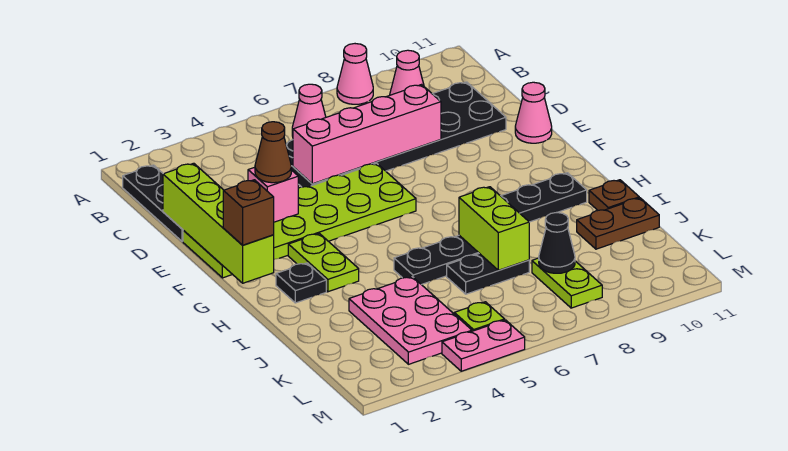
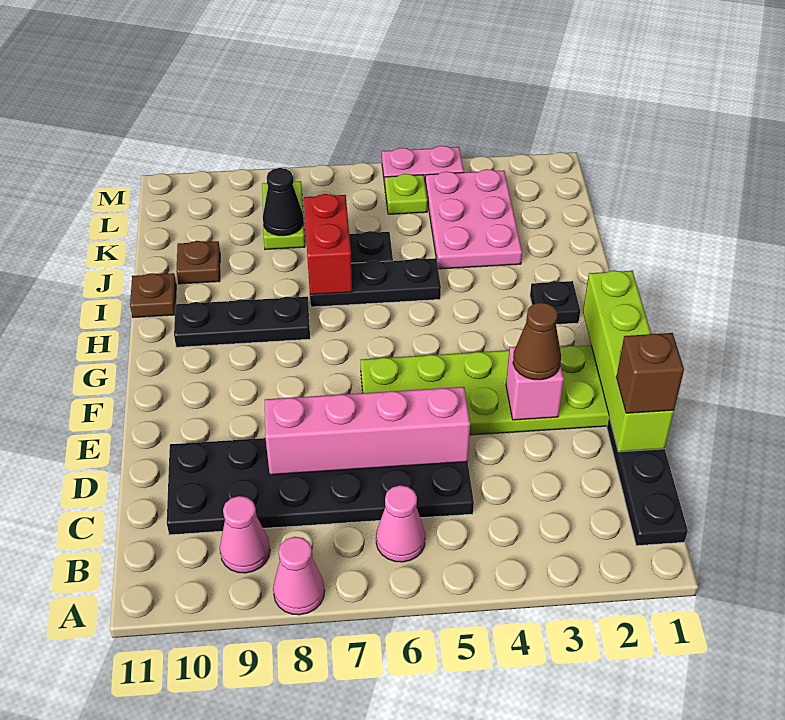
pink 1x1 cone [515,82,552,143] -> none
brown 1x1 brick [223,180,274,245] -> brown 1x1 brick moved to [616,333,684,413]
lime 1x2 plate [288,233,359,292] -> none
lime 1x2 brick [459,187,529,270] -> red 1x2 brick [304,194,352,295]
brown 1x2 plate [577,198,659,249] -> brown 1x1 plate [176,241,220,284]

